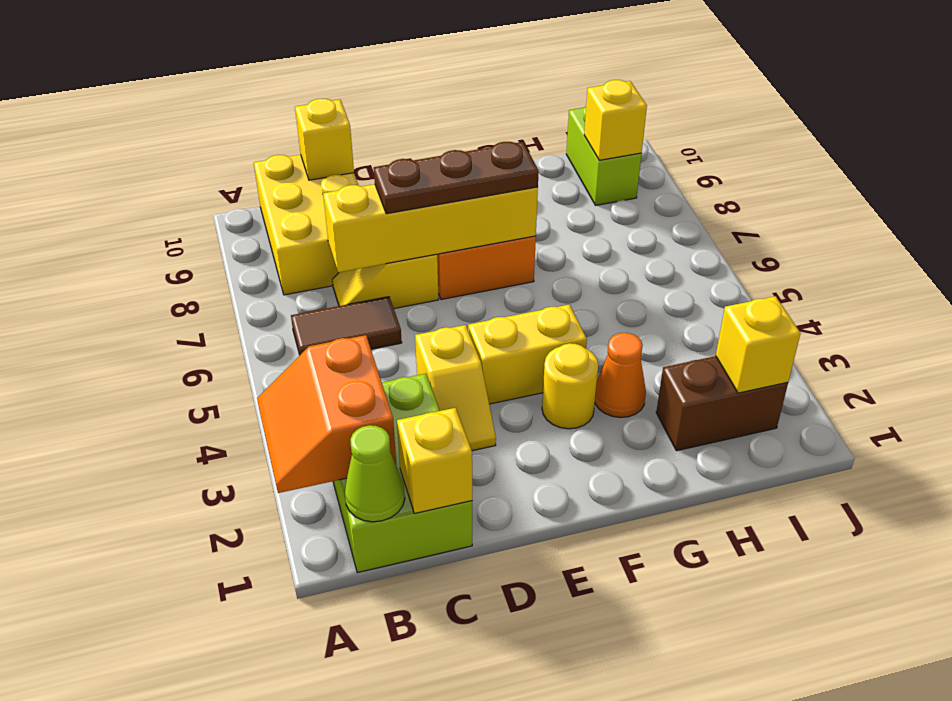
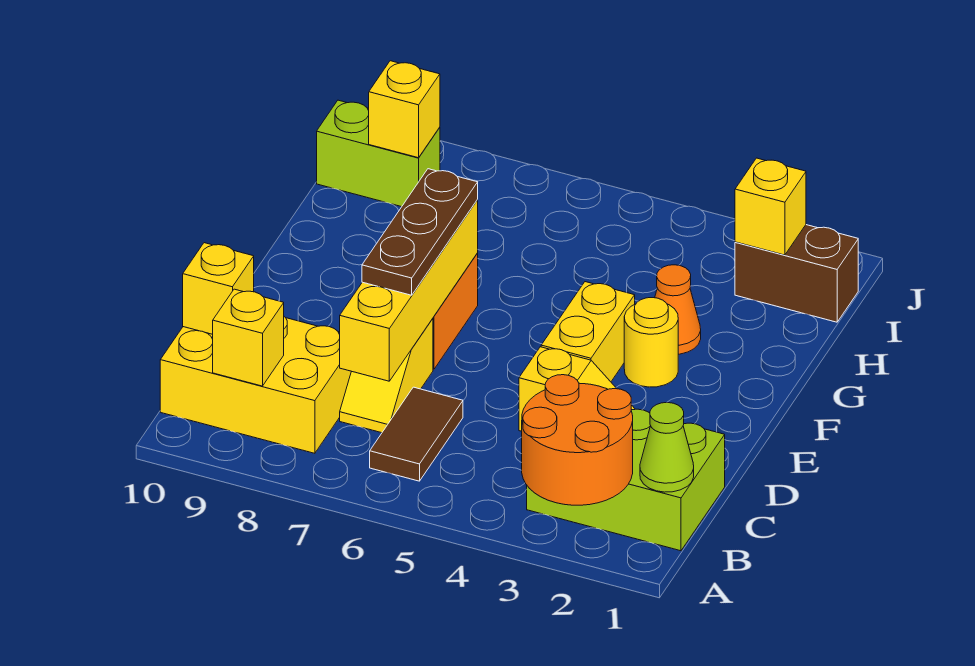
orange 2x2 slope [257,335,396,493] -> orange 2x2 round brick [522,375,633,505]
yellow 1x1 brick [397,408,472,513] -> yellow 1x1 brick moved to [213,289,284,386]
brown 1x2 brick [656,356,788,451] -> brown 1x2 brick turned to [735,225,858,322]

